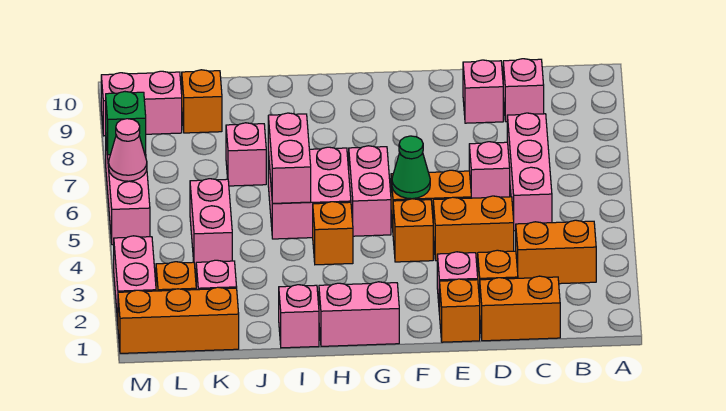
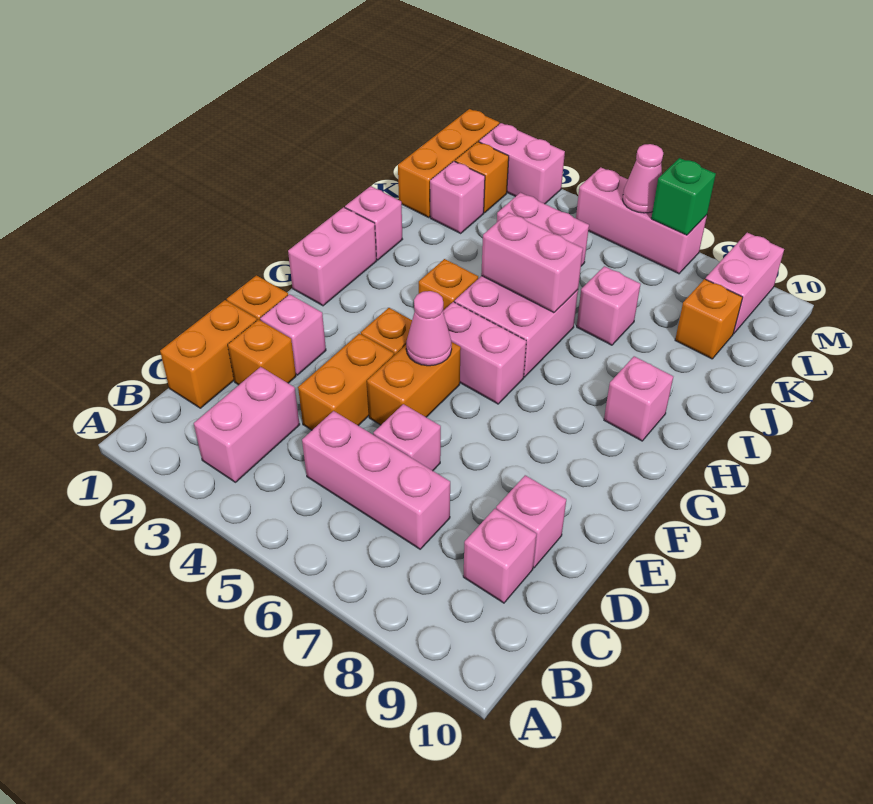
orange 1x2 brick [516,220,596,284] -> pink 1x2 brick [194,367,300,482]
green 1x1 cone [392,136,430,199] -> pink 1x1 cone [406,291,452,366]
none -> pink 1x1 brick [604,356,673,441]

